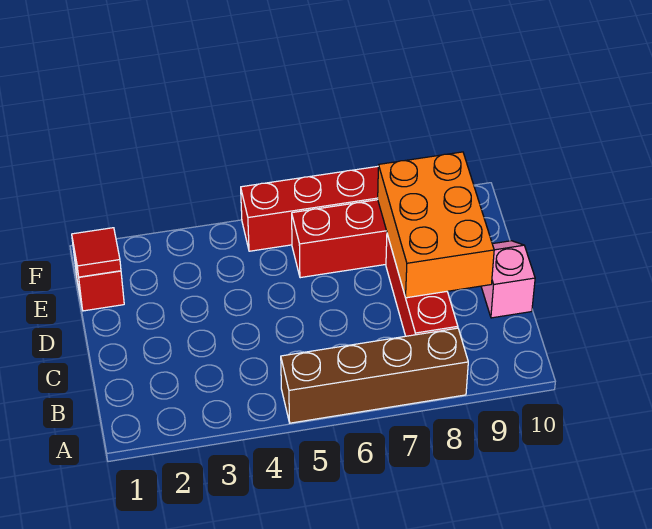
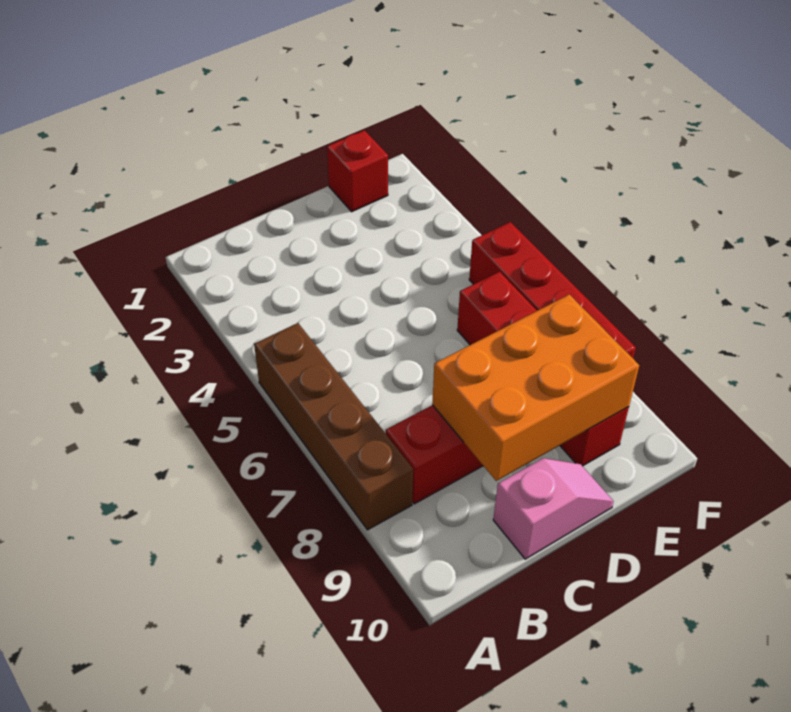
red 1x1 tile [72,228,121,277] -> none

